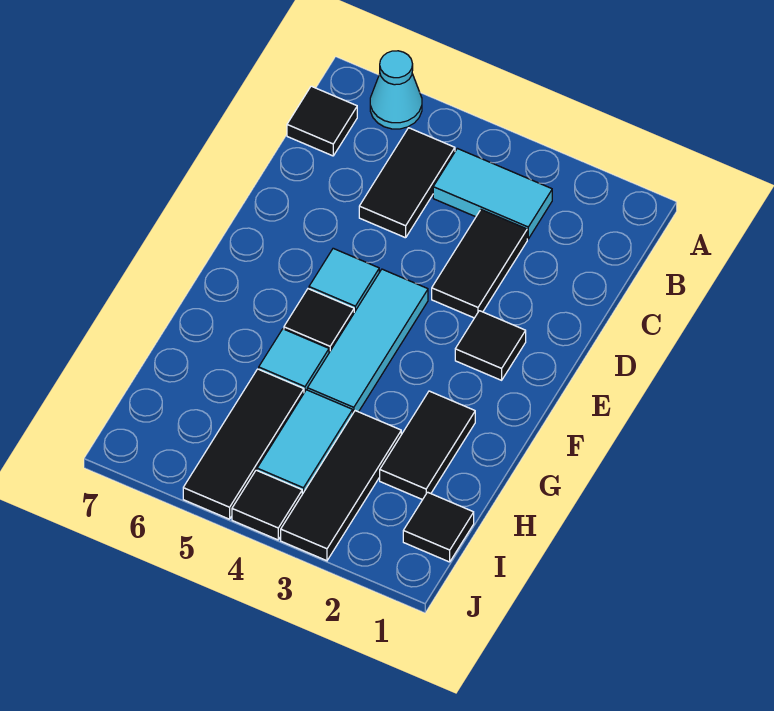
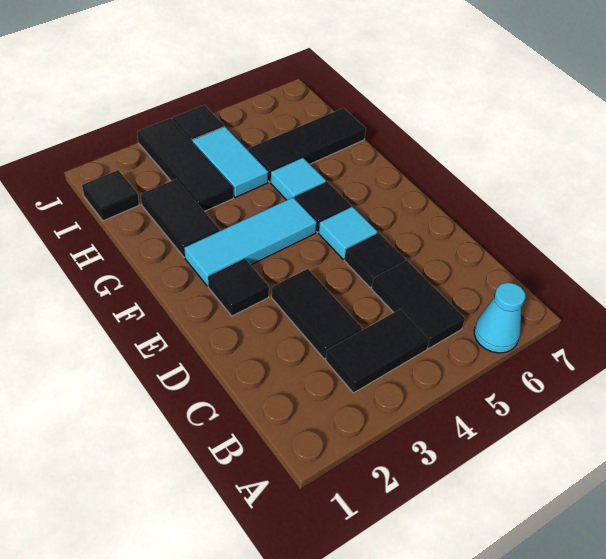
cyan 1x2 tile [433,148,552,239] -> black 1x2 tile [326,309,429,393]
black 1x1 tile [287,86,357,156] -> black 1x1 tile moved to [344,233,405,288]
cyan 1x3 tile [307,269,428,413] -> cyan 1x3 tile turned to [184,198,317,286]
black 1x3 tile [183,369,304,519] -> black 1x3 tile turned to [248,108,366,182]

